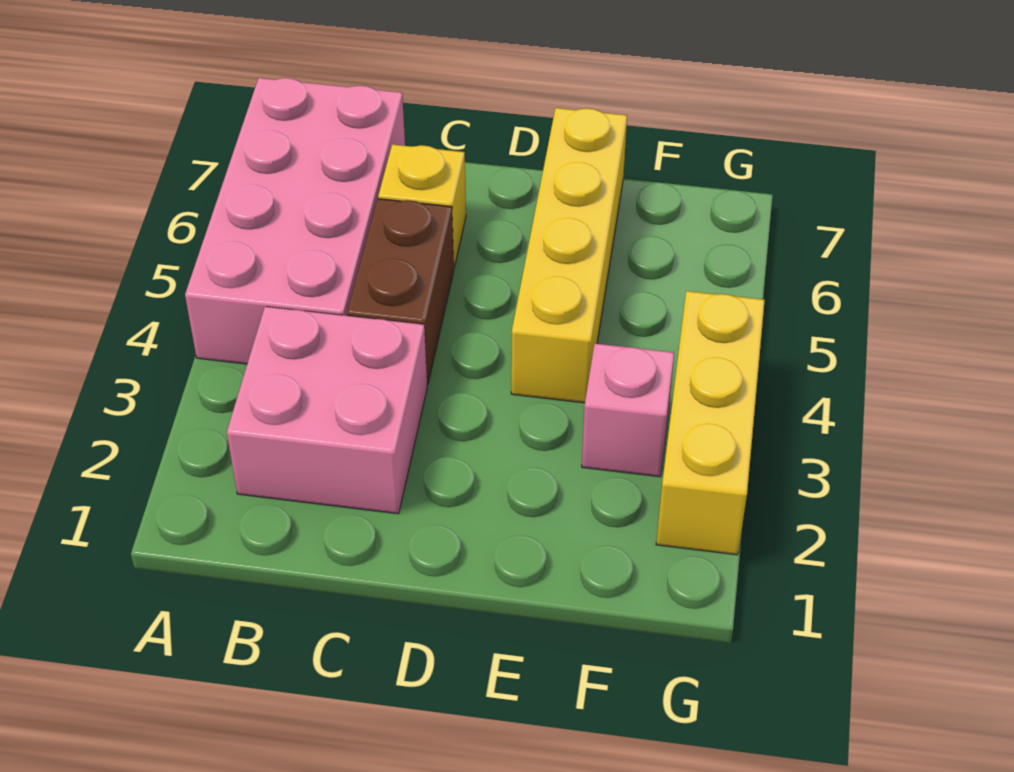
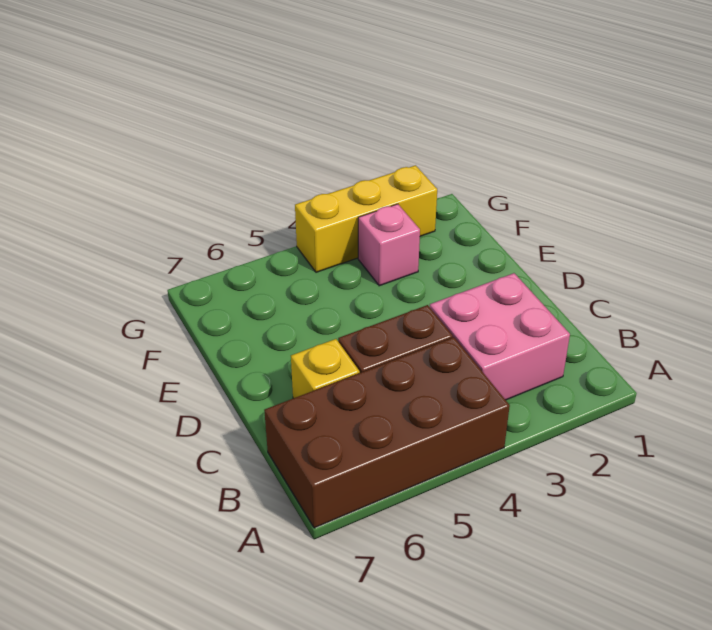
pink 2x4 brick [185,78,405,364] -> brown 2x4 brick [264,337,510,528]
yellow 1x4 brick [511,108,627,403] -> none

